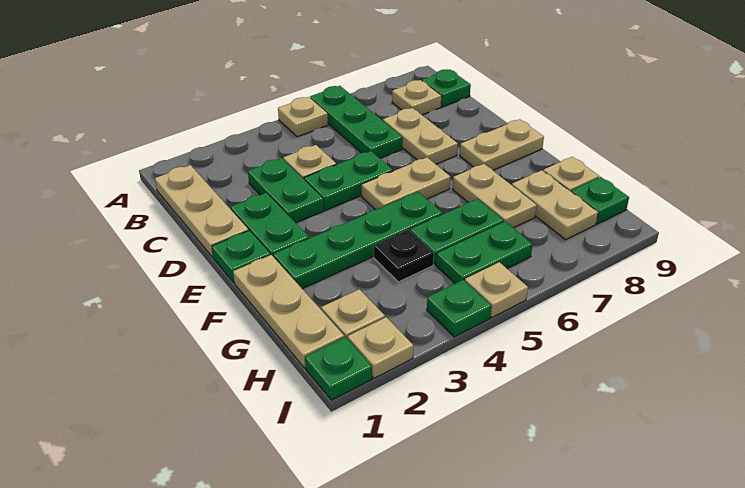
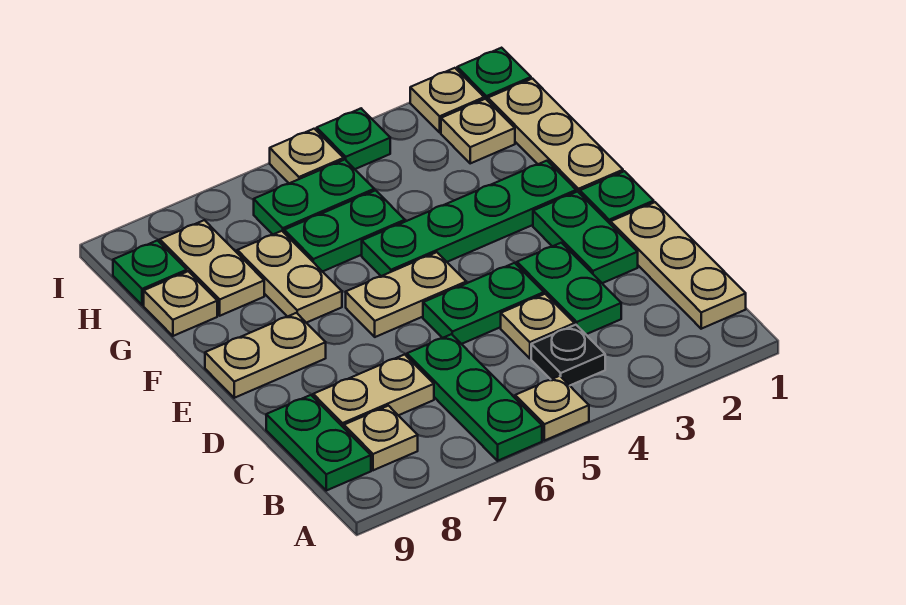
green 1x1 plate [422,69,471,107] -> green 1x2 plate [266,395,371,491]
tan 1x2 plate [383,108,458,164] -> tan 1x2 plate turned to [313,354,434,428]
black 1x1 plate [374,230,434,282] -> black 1x1 plate moved to [531,325,605,385]

